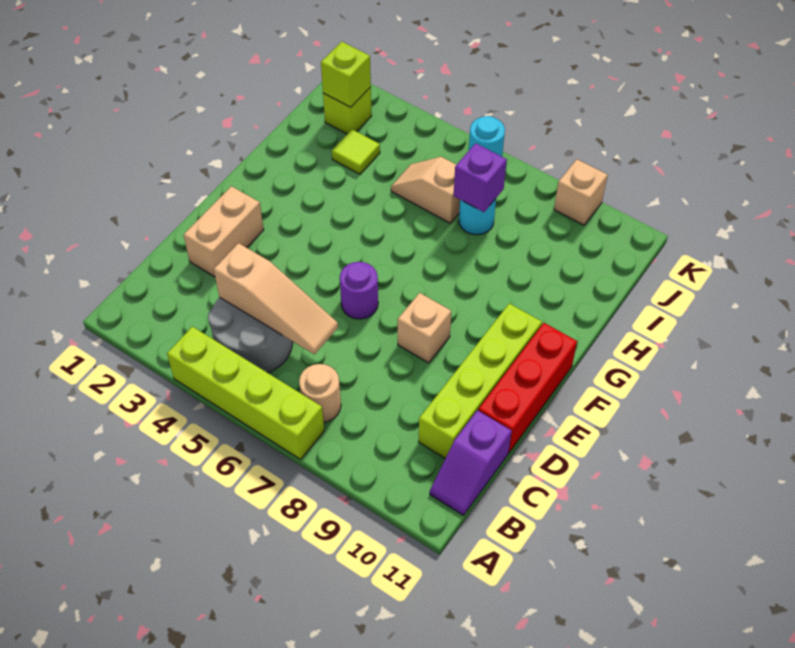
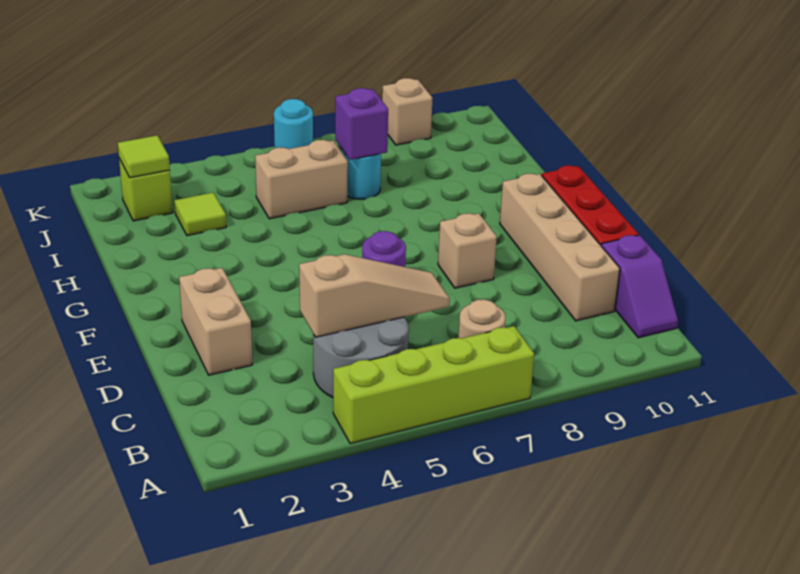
lime 1x4 brick [419,304,542,458] -> tan 1x4 brick [500,174,620,321]
tan 1x2 slope [391,157,460,223] -> tan 1x2 brick [255,140,348,219]
lime 1x1 brick [321,42,371,107] -> lime 1x1 tile [118,135,170,178]

